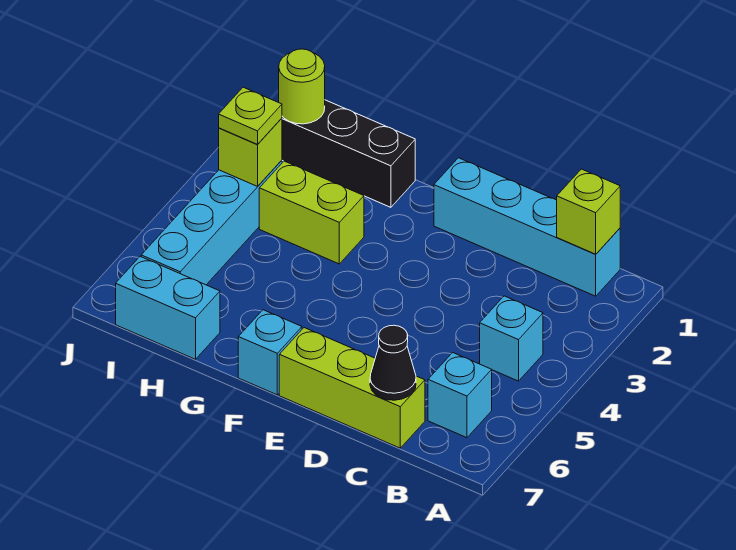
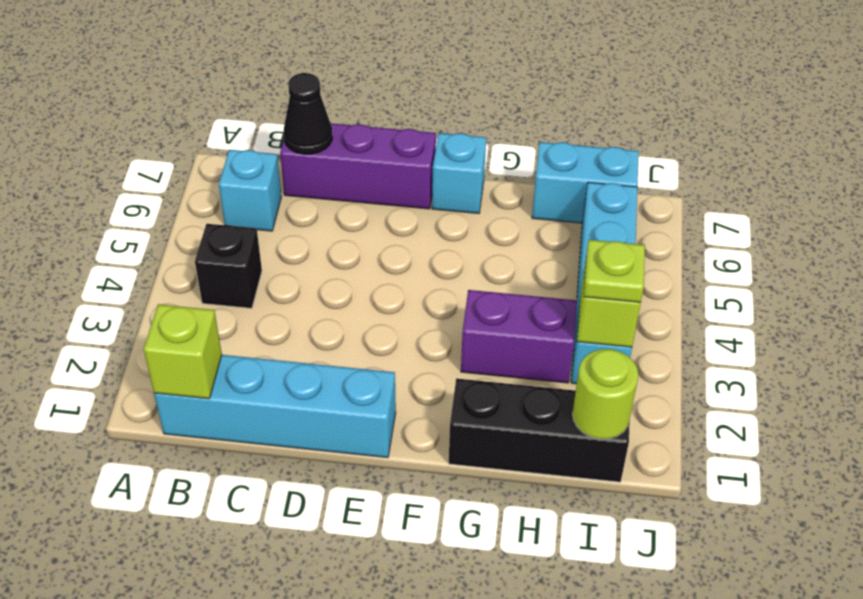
cyan 1x1 brick [480,296,543,381] -> black 1x1 brick [195,224,262,308]
lime 1x3 brick [279,328,425,448] -> purple 1x3 brick [280,124,436,209]
lime 1x2 brick [259,161,364,264] -> purple 1x2 brick [461,290,577,383]

